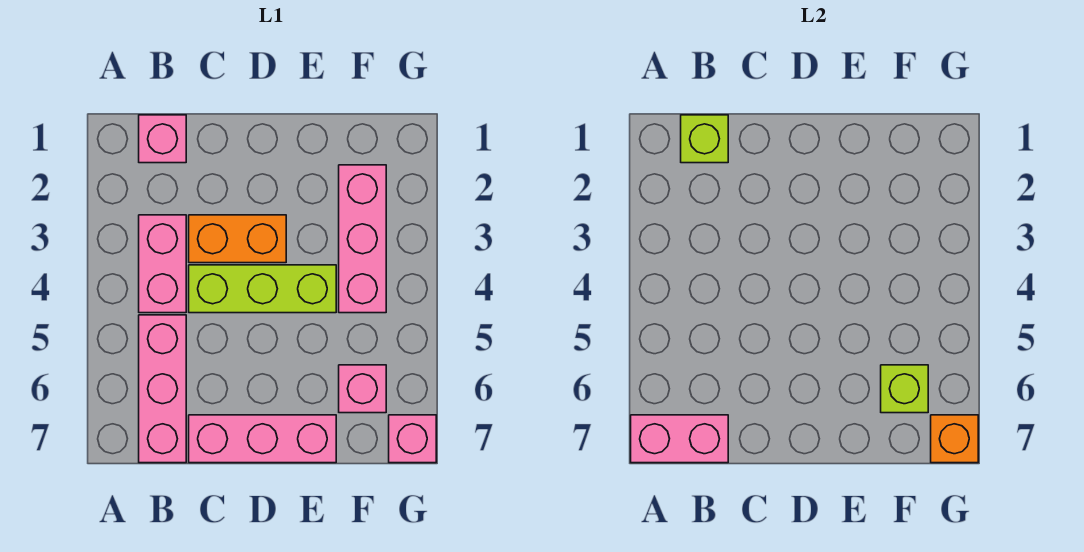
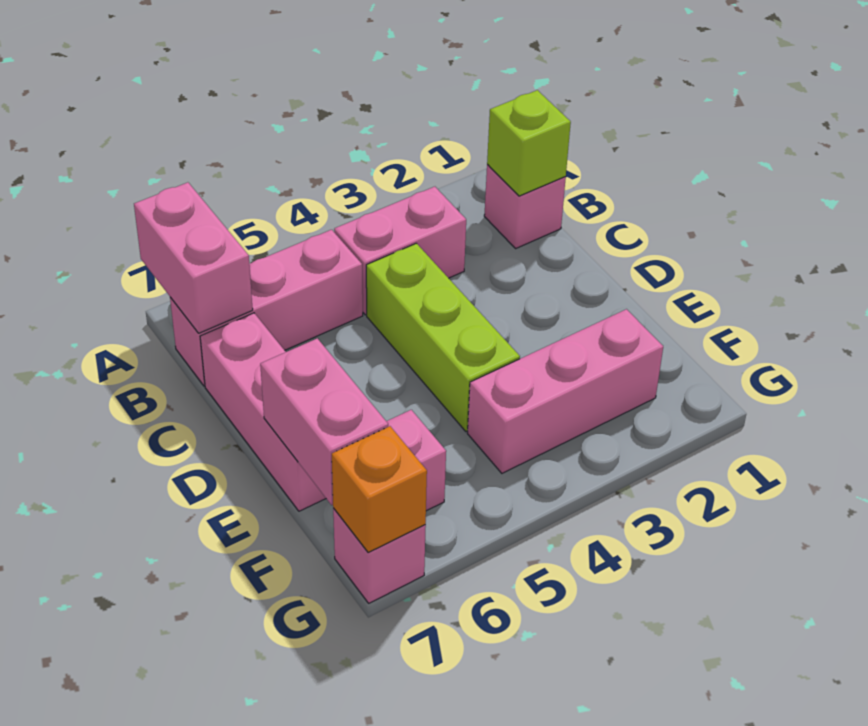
orange 1x2 brick [189,215,286,263] -> none
none -> pink 1x2 brick [260,338,388,505]
lime 1x1 brick [881,365,928,413] -> none

